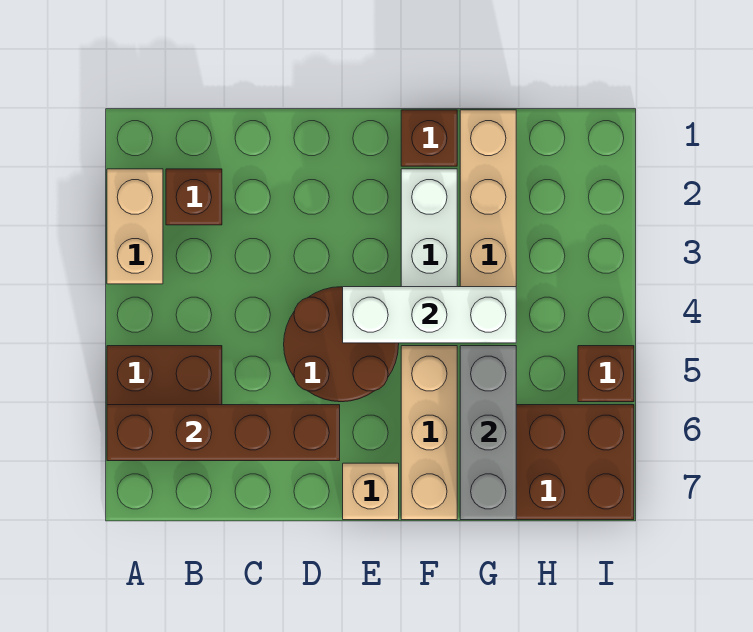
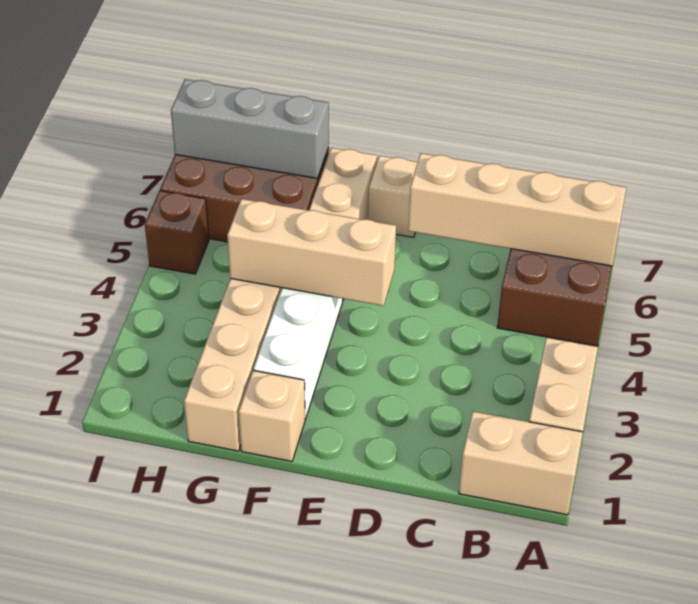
none -> tan 1x2 brick [459,411,583,515]
brown 1x4 brick [107,405,340,461] -> tan 1x4 brick [408,153,626,266]
brown 1x1 brick [166,169,222,225] -> none
brown 2x2 round brick [284,287,399,402] -> none
white 1x3 brick [343,287,516,343] -> tan 1x3 brick [227,199,396,306]
brown 1x1 brick [401,110,457,166] -> tan 1x1 brick [239,370,305,461]
grey 1x3 brick [460,346,516,520] -> grey 1x3 brick turned to [171,79,329,179]

